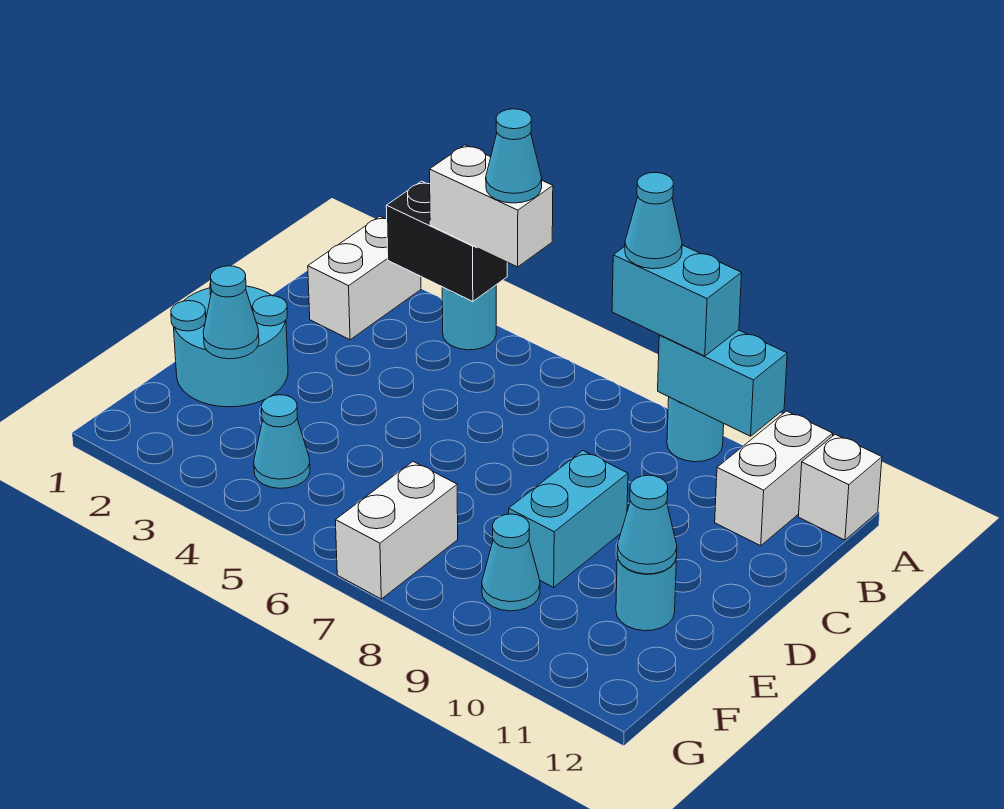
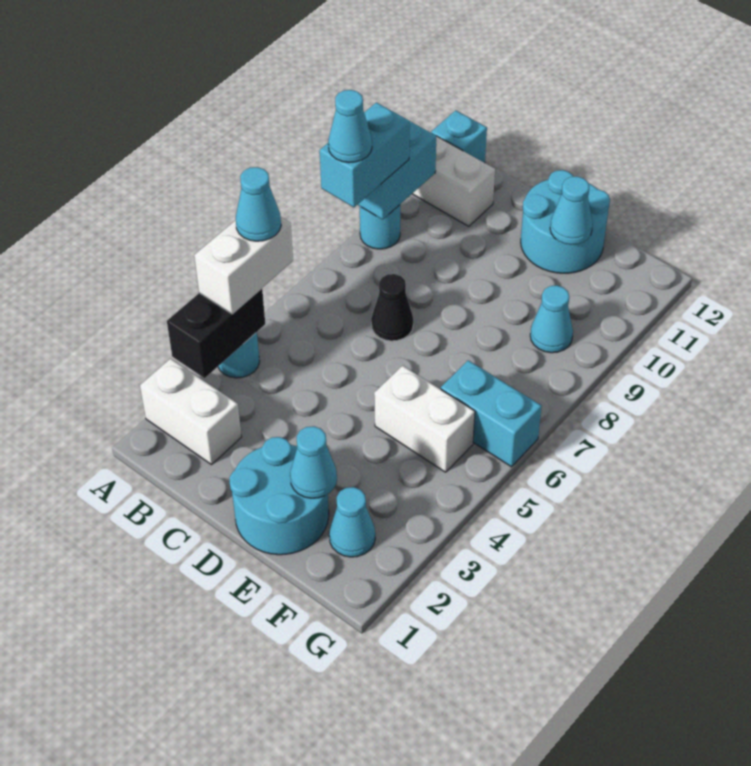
white 1x1 brick [798,434,882,540] -> cyan 1x1 brick [431,110,487,163]
none -> black 1x1 cone [371,274,413,341]
cyan 1x2 brick [509,451,628,587] -> cyan 1x2 brick moved to [441,360,542,467]
cyan 1x1 round brick [616,556,677,631] -> cyan 2x2 round brick [521,170,610,273]
cyan 1x1 cone [254,395,310,488] -> cyan 1x1 cone moved to [329,487,375,557]
white 1x2 brick [335,462,458,599] -> white 1x2 brick moved to [374,366,475,472]

